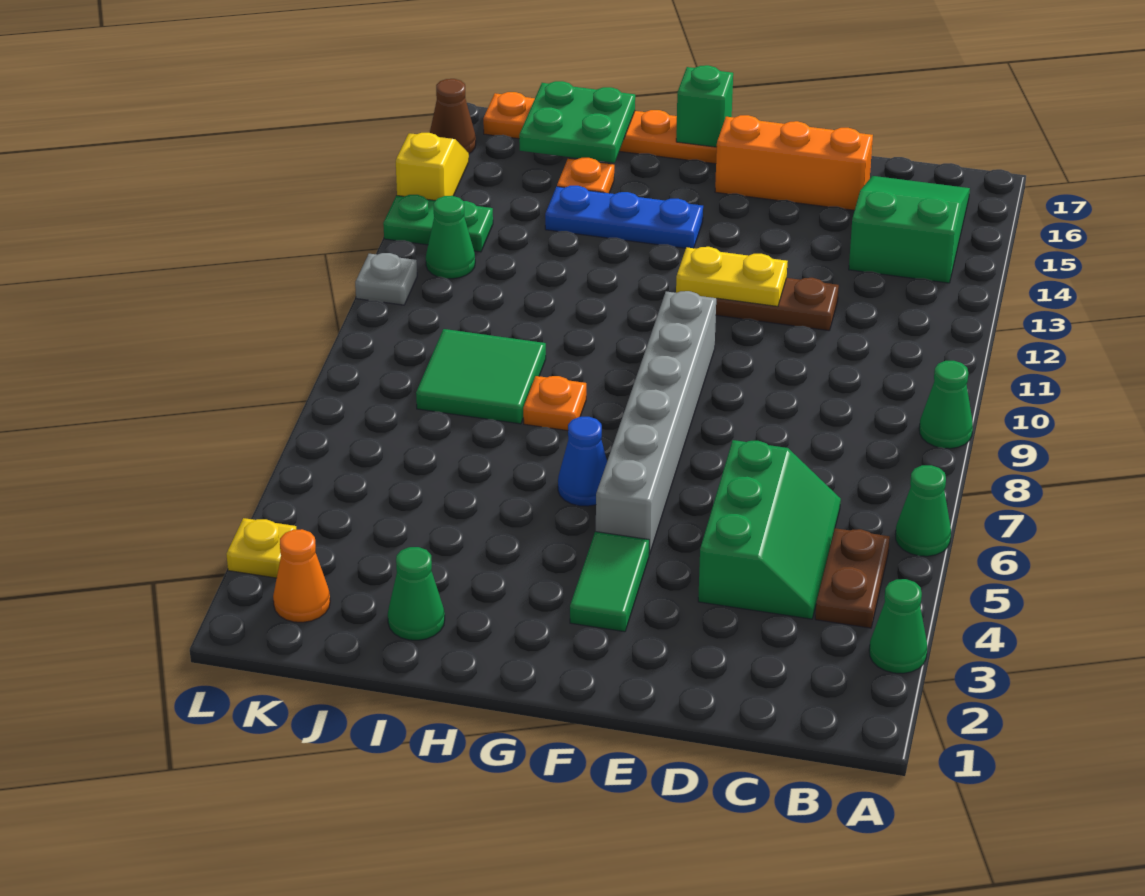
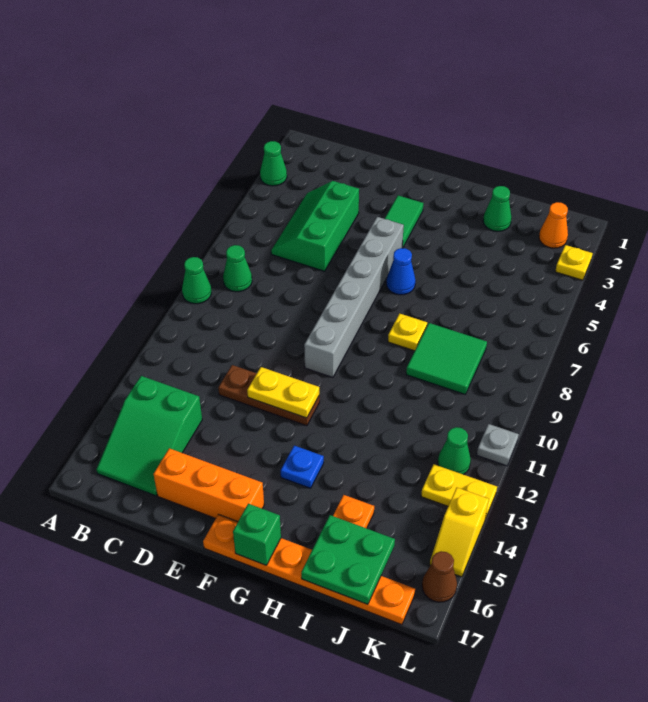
green 1x1 cone [895,465,951,556] -> green 1x1 cone moved to [223,245,252,292]
brown 1x2 plate [815,528,890,628] -> none
blue 1x3 plate [545,186,703,248] -> blue 1x1 plate [281,446,324,488]
orange 1x1 plate [523,376,586,431] -> yellow 1x1 plate [388,313,427,351]
green 1x2 plate [383,195,493,252] -> yellow 1x2 plate [421,464,497,519]

